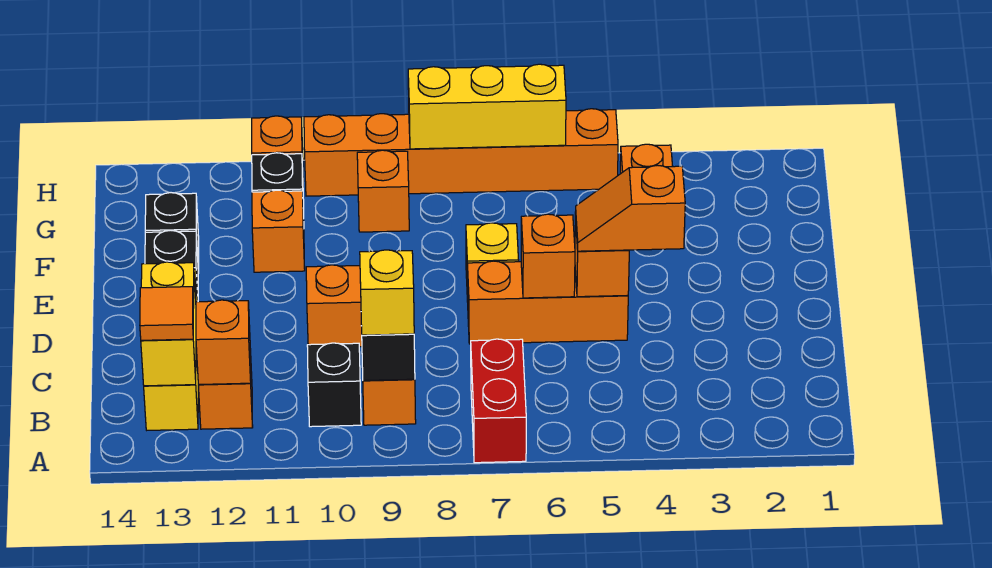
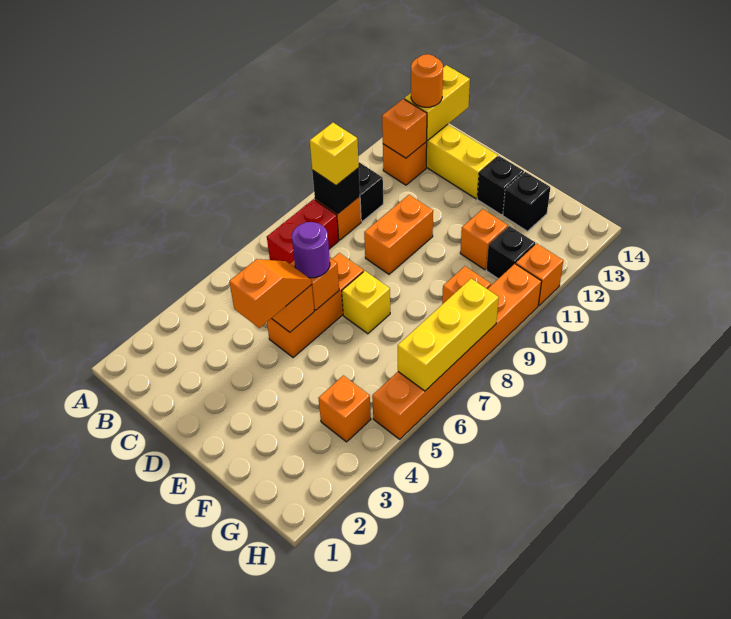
red 1x2 brick [471,339,526,463] -> red 1x2 brick turned to [267,199,339,264]
yellow 1x2 brick [141,262,196,386] -> yellow 1x2 brick turned to [404,65,470,141]
orange 1x1 tile [140,287,193,340] -> orange 1x1 round brick [411,54,443,107]
none -> purple 1x1 round brick [292,222,330,278]

